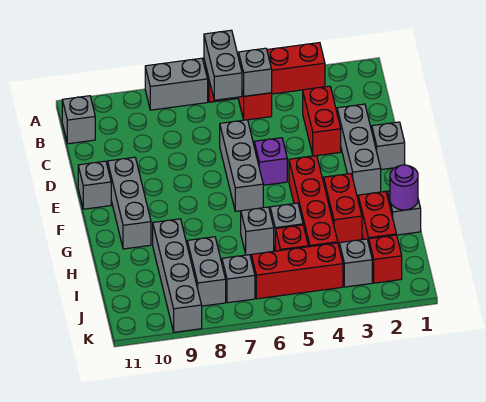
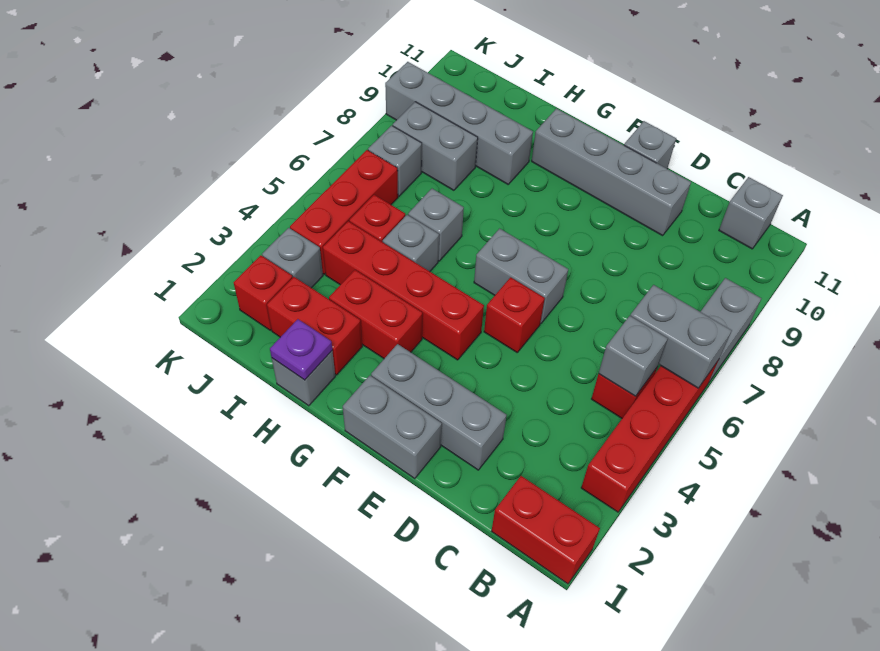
red 1x2 brick [303,86,341,156] -> red 1x2 brick moved to [492,476,600,584]
grey 1x3 brick [220,120,263,211] -> grey 1x2 brick [474,229,568,324]
grey 1x1 brick [372,122,405,170] -> grey 1x2 brick [343,376,442,479]
purple 1x1 brick [254,138,287,185] -> red 1x1 brick [484,277,545,352]
grey 1x3 brick [108,157,151,249] -> grey 1x4 brick [532,109,691,236]
purple 1x1 round brick [390,165,418,210] -> purple 1x1 plate [270,319,332,380]

